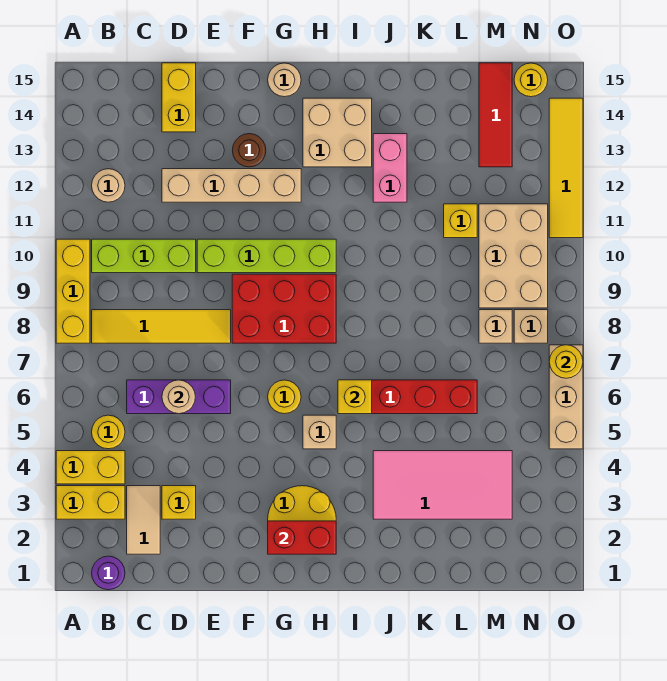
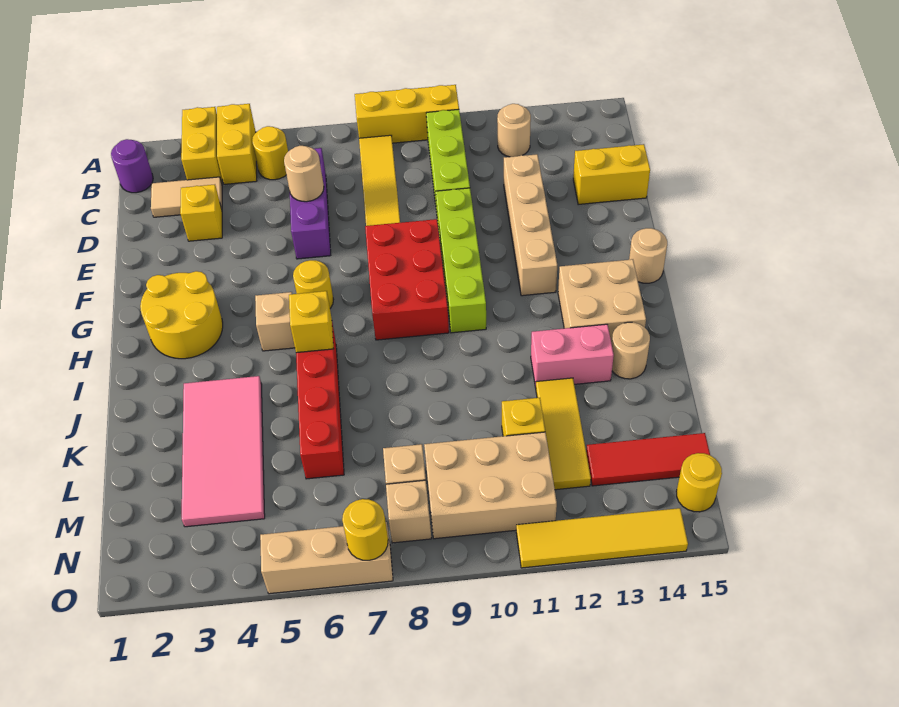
brown 1x1 round brick [232,134,266,167] -> none
red 1x2 brick [268,521,336,554] -> none
none -> tan 1x1 round brick [611,322,650,379]
none -> yellow 1x3 tile [536,378,591,490]

